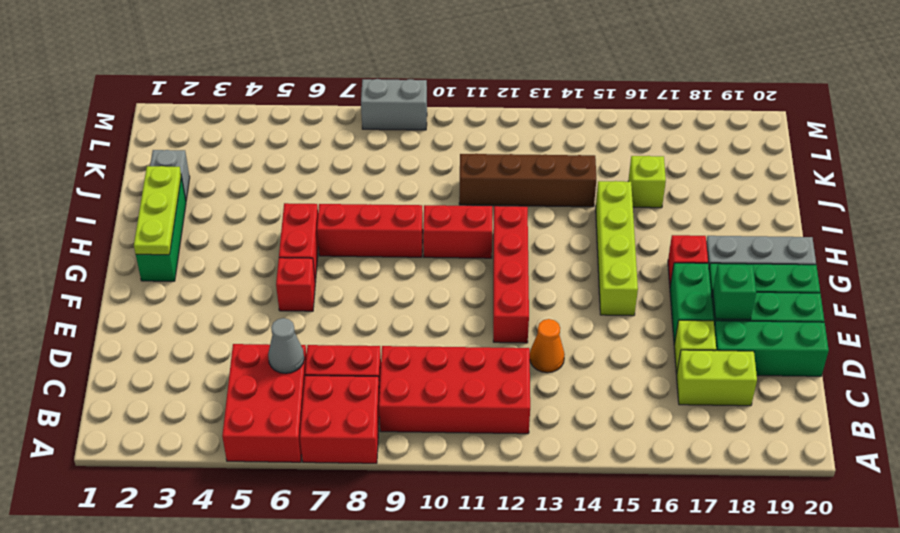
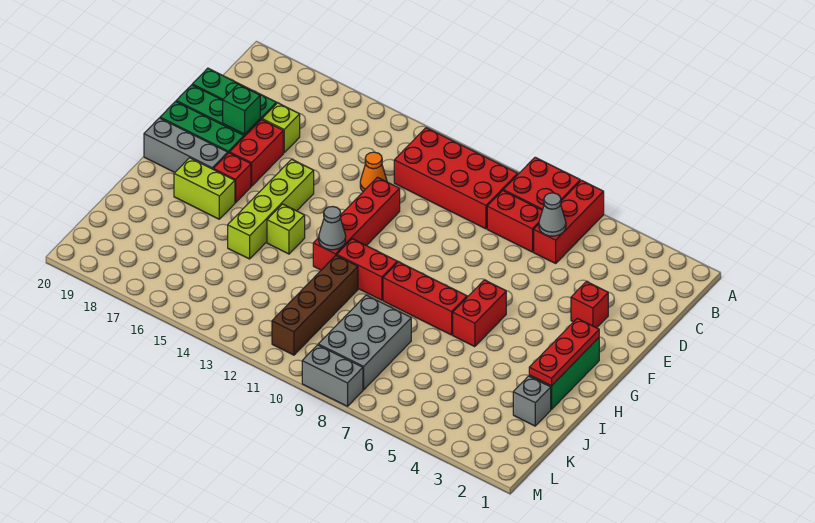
red 2x3 brick [222,344,307,462] -> red 1x3 brick [534,180,604,263]
lime 1x2 brick [677,350,757,406] -> lime 1x2 brick moved to [174,158,235,219]
green 1x2 brick [670,263,713,344] -> red 1x2 brick [230,120,283,186]
red 1x1 brick [276,258,315,311] -> red 1x1 brick moved to [571,282,608,328]
lime 1x3 plate [134,166,181,255] -> red 1x3 plate [529,318,599,386]
none -> grey 1x1 cone [319,207,346,250]
none -> grey 2x3 brick [318,295,411,390]
brown 1x4 brick [459,154,596,207] -> brown 1x4 brick turned to [272,255,358,355]
lime 1x1 brick [628,156,666,208] -> lime 1x1 brick moved to [267,204,305,254]

